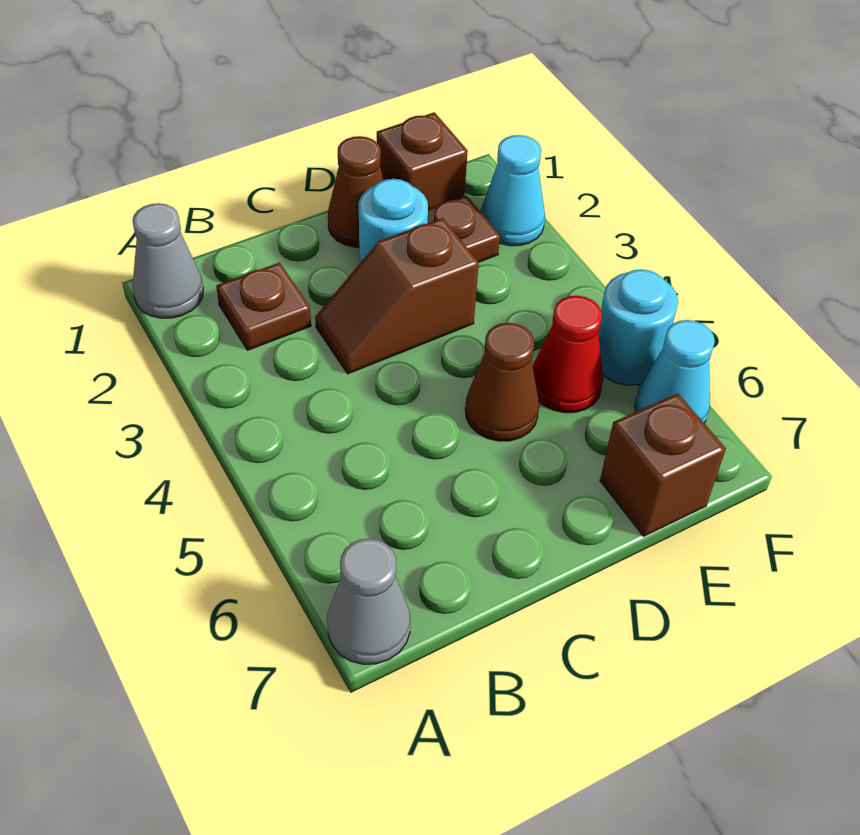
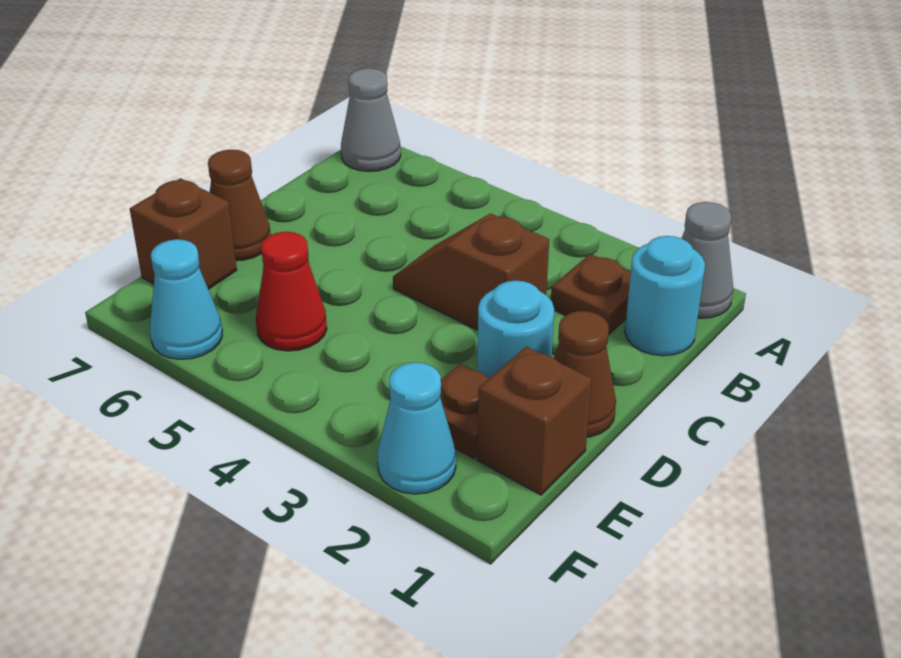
brown 1x2 slope [315,218,479,374] -> brown 1x2 slope turned to [393,213,549,330]
brown 1x1 cone [465,323,539,441] -> brown 1x1 cone moved to [208,150,271,261]
cyan 1x1 round brick [598,269,678,385] -> cyan 1x1 round brick moved to [625,236,705,356]

